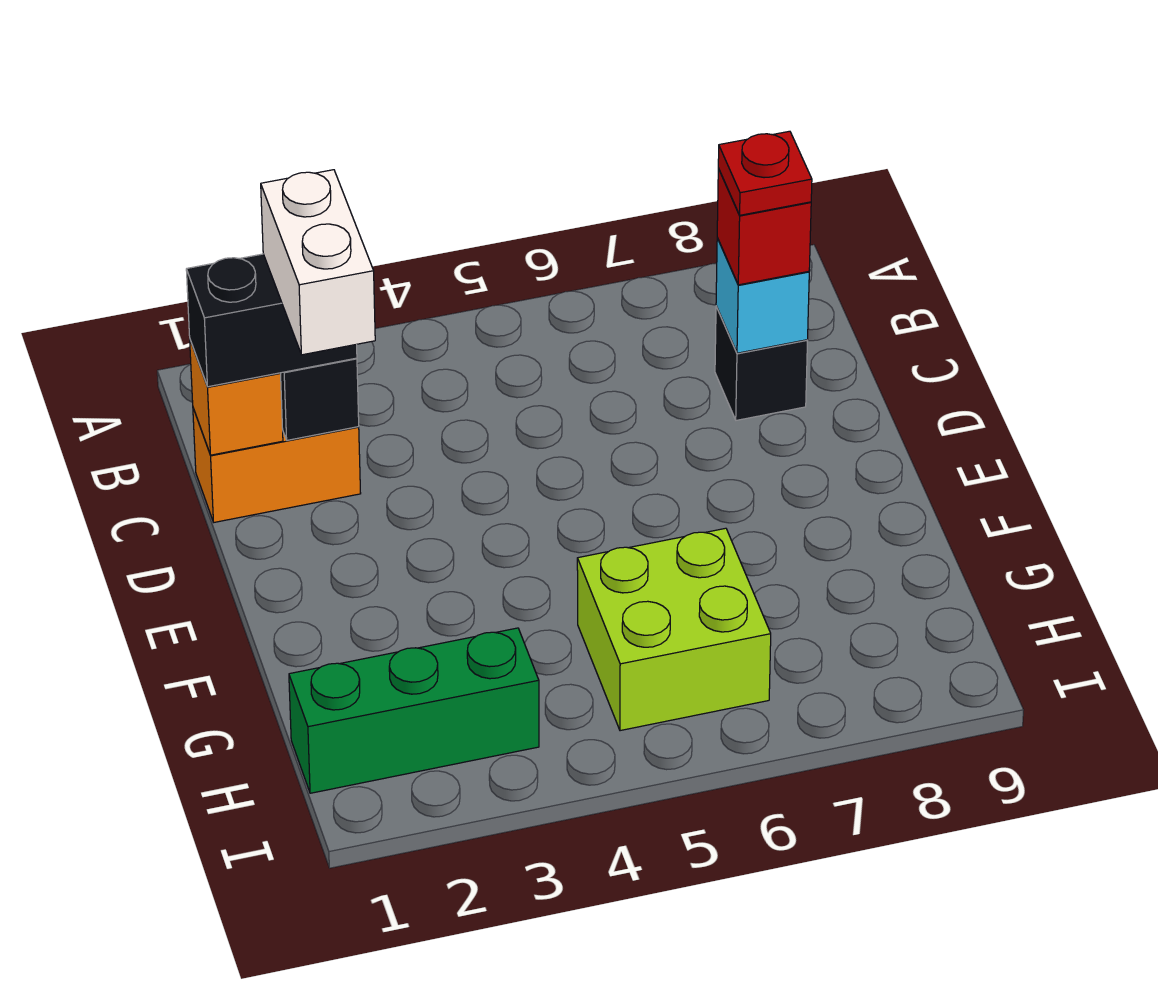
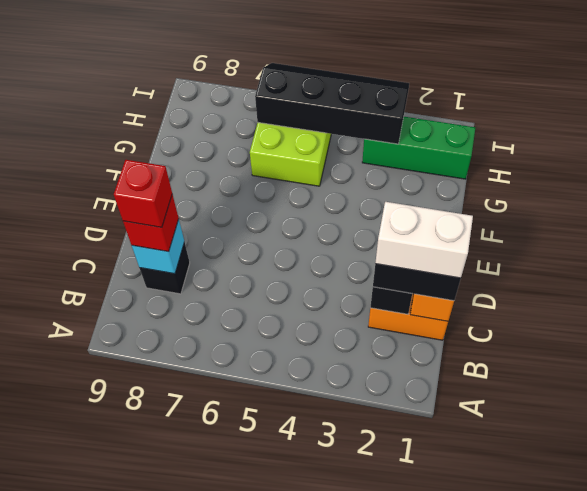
white 1x2 brick [261,170,375,355] -> white 1x2 brick turned to [375,202,473,278]
red 1x1 plate [718,131,812,215] -> red 1x1 brick [114,160,172,227]
none -> black 2x4 slope [255,63,409,144]

